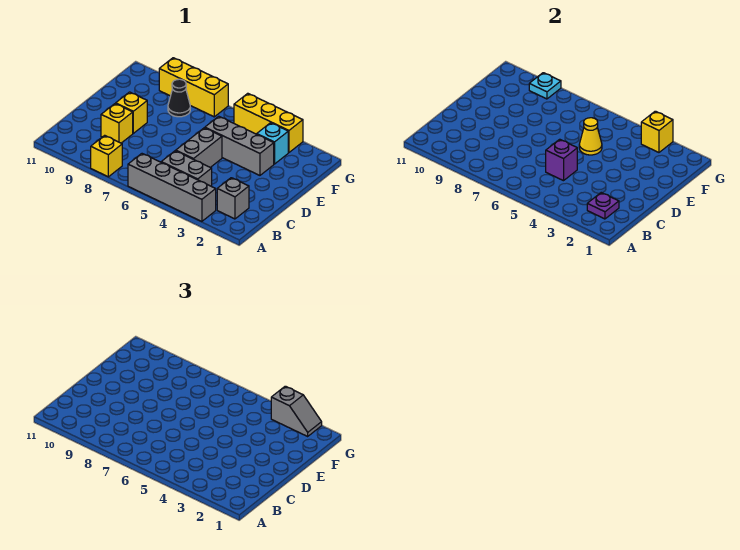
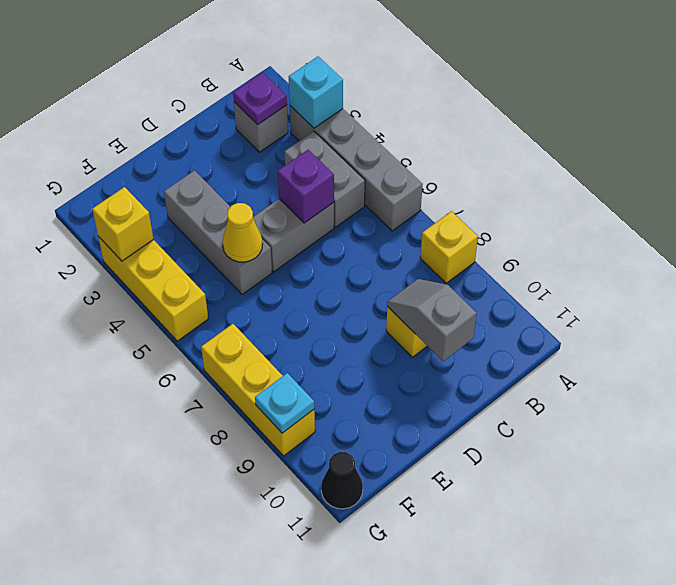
yellow 1x1 brick [116,92,147,133] -> none
cyan 1x1 brick [257,123,288,164] -> cyan 1x1 brick moved to [289,57,343,128]
black 1x1 cone [168,79,190,117] -> black 1x1 cone moved to [321,452,363,509]
grey 1x2 slope [271,386,322,436] -> grey 1x2 slope moved to [387,279,477,361]

